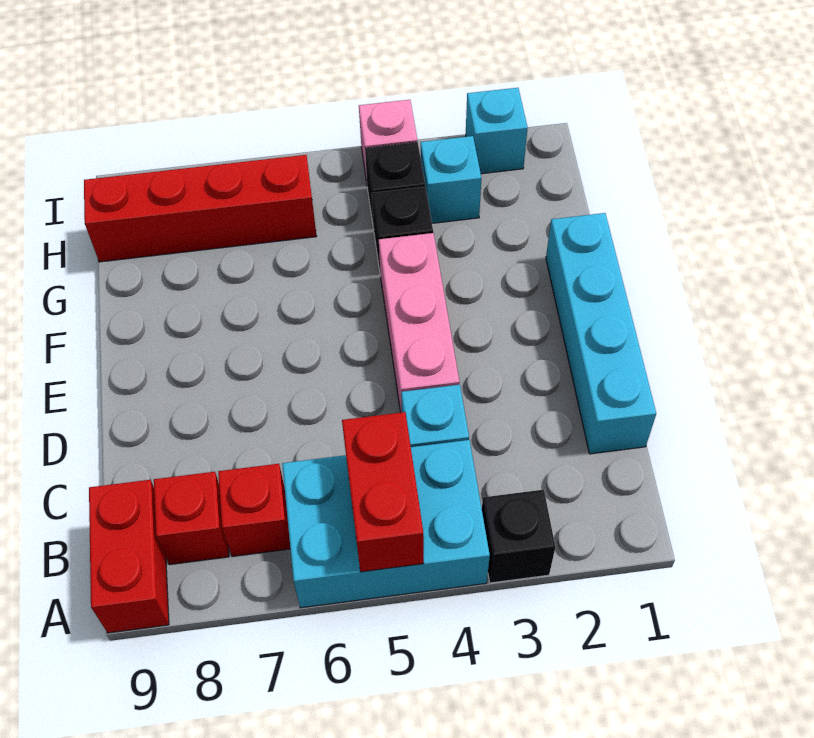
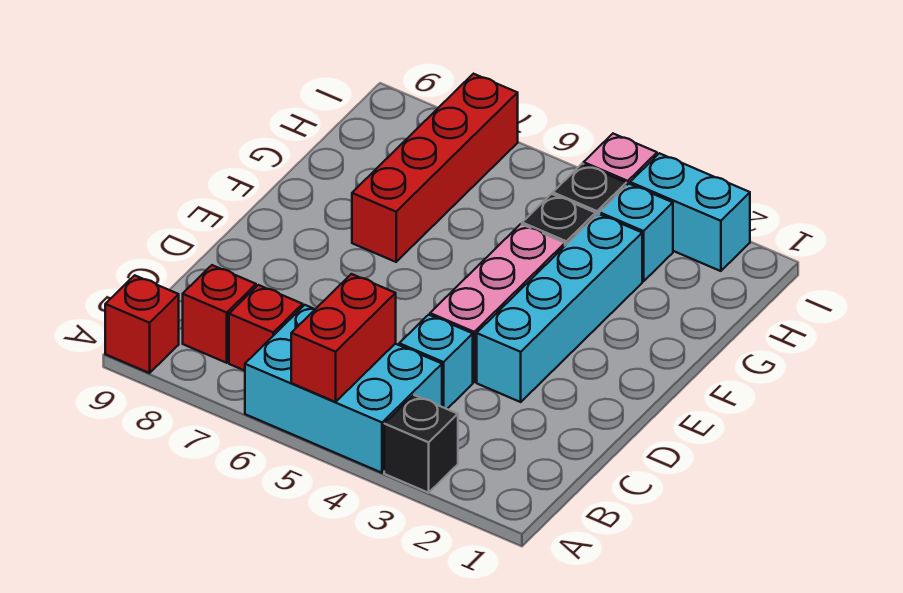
red 1x2 brick [89,480,169,633] -> red 1x1 brick [105,275,179,373]
cyan 1x4 brick [546,213,656,454] -> cyan 1x4 brick moved to [477,214,642,402]
red 1x4 brick [84,155,316,262] -> red 1x4 brick turned to [352,74,518,262]
cyan 1x1 brick [466,88,528,174] -> cyan 1x2 brick [630,153,750,271]

